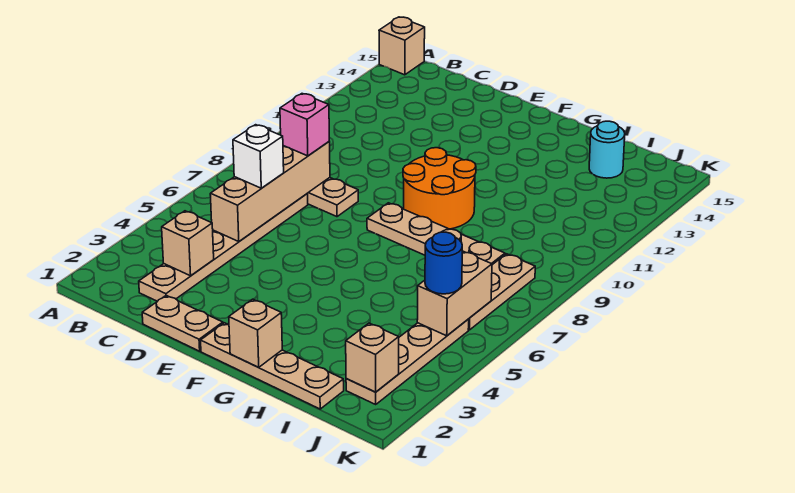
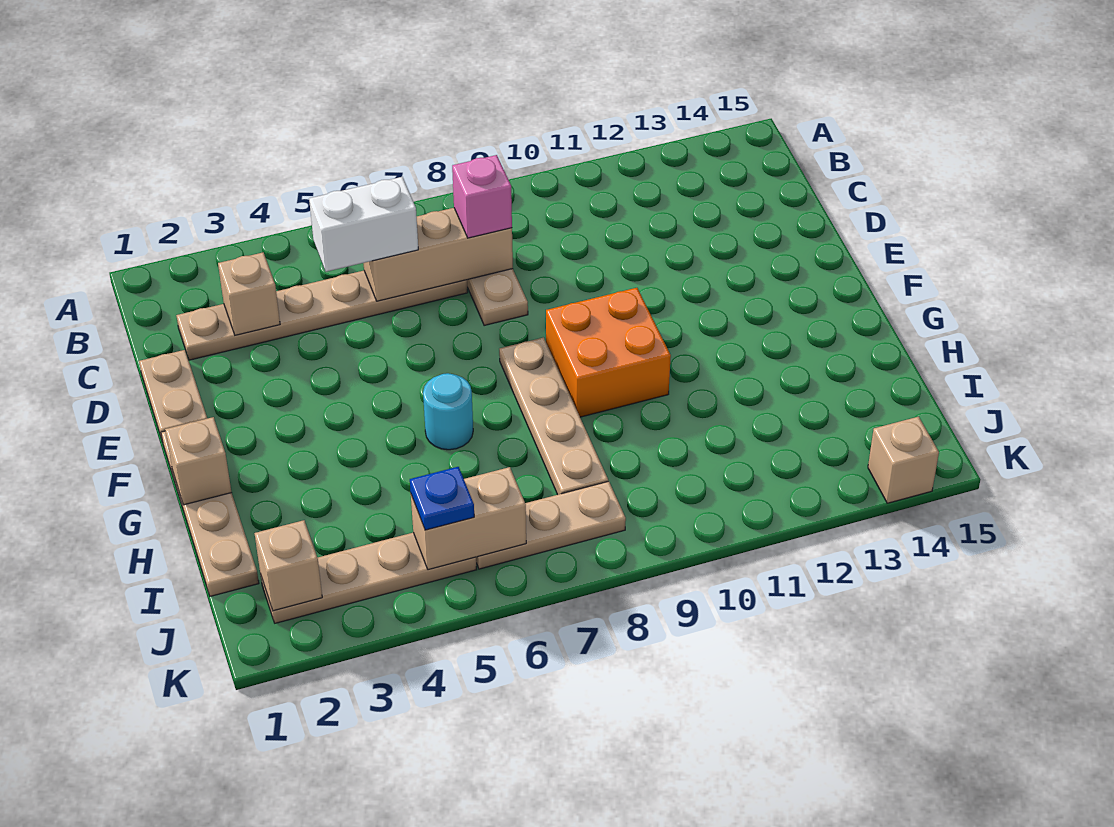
tan 1x1 brick [379,17,425,75] -> tan 1x1 brick moved to [868,417,939,503]
tan 1x4 brick [210,142,330,242] -> tan 1x3 brick [364,208,513,301]
white 1x1 brick [233,125,284,188] -> white 1x2 brick [309,177,418,272]
orange 2x2 round brick [403,148,476,229] -> orange 2x2 brick [546,288,671,417]
cyan 1x1 round brick [589,121,625,178] -> cyan 1x1 round brick moved to [423,373,473,450]
blue 1x1 round brick [425,232,462,294] -> blue 1x1 plate [410,467,474,530]

